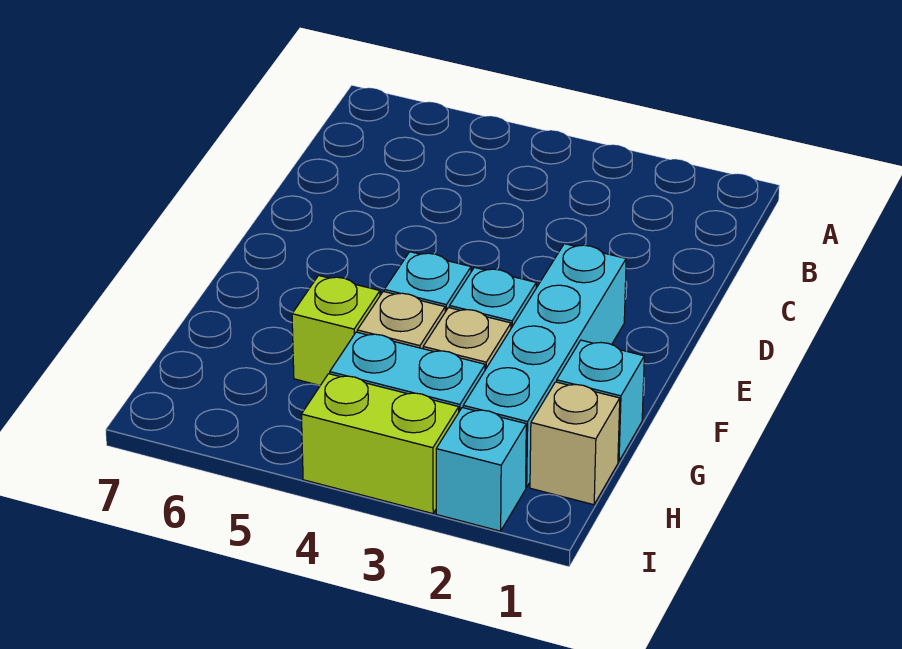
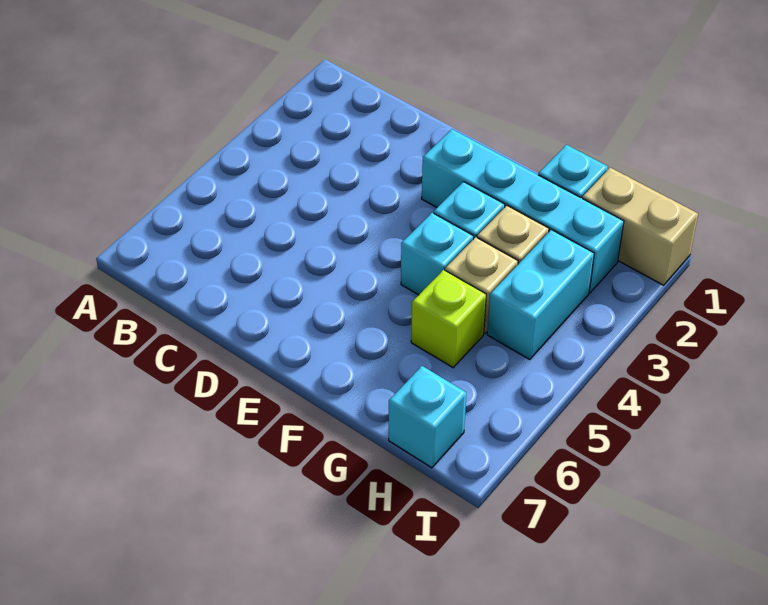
tan 1x1 brick [530,382,620,505] -> tan 1x2 brick [582,168,698,285]
cyan 1x1 brick [436,408,526,531] -> cyan 1x1 brick moved to [389,366,466,468]
lime 1x2 brick [301,374,459,514] -> none

